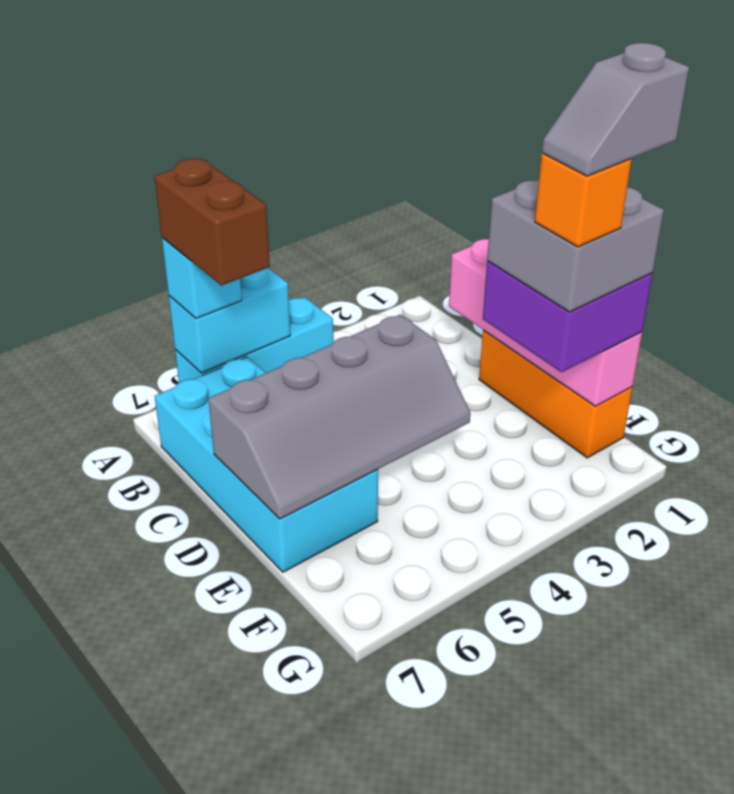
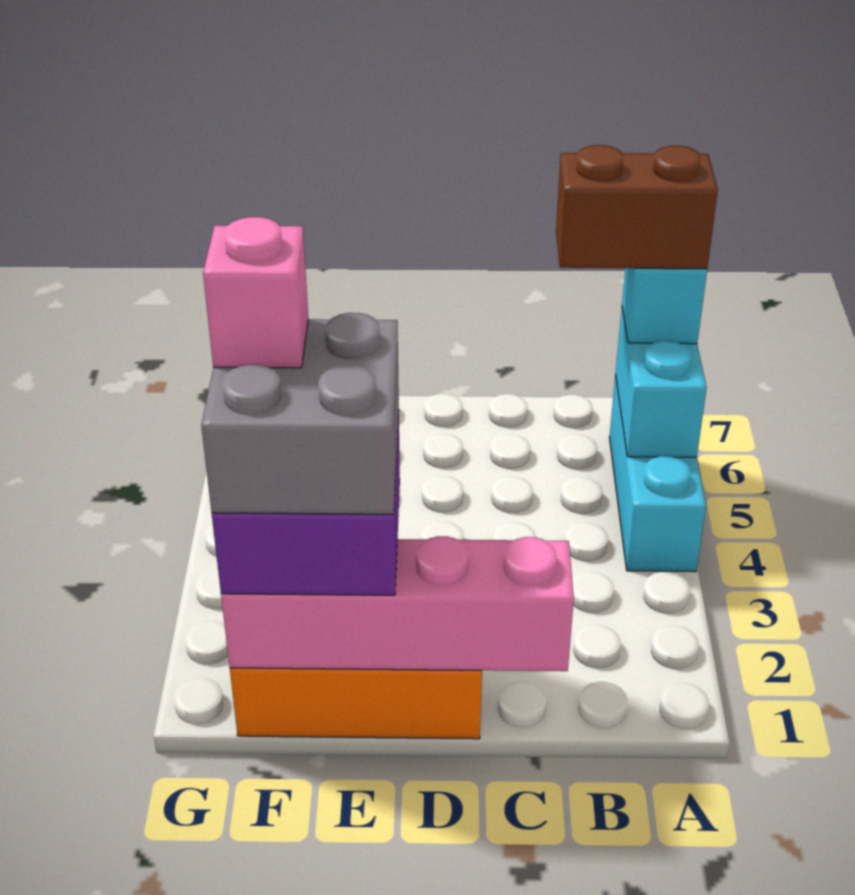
cyan 2x4 brick [155,357,378,572] -> none
grey 2x4 slope [208,315,470,519] -> none
grey 1x2 slope [542,43,689,176] -> none
orange 1x1 brick [535,153,632,247] -> pink 1x1 brick [203,217,308,368]

